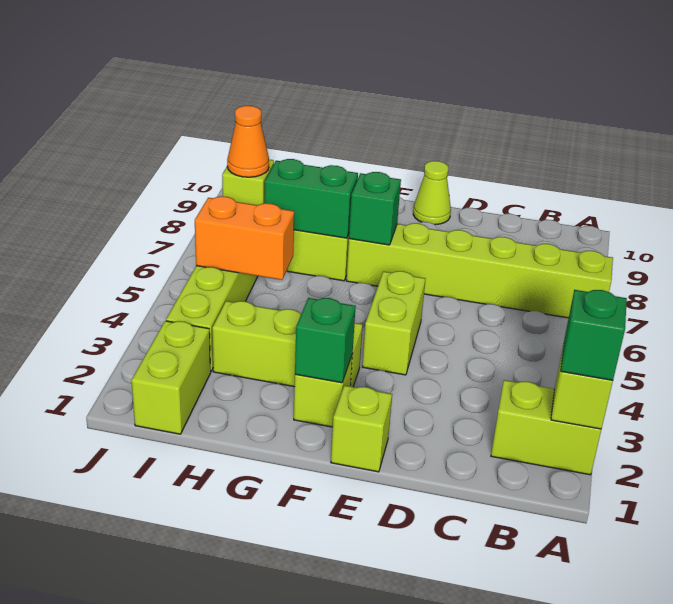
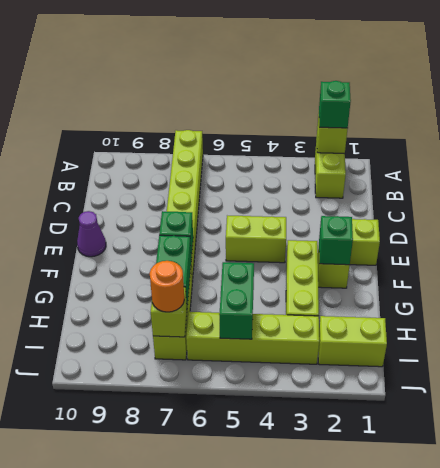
lime 1x1 cone [413,161,451,225] -> purple 1x1 cone [77,211,106,257]
orange 1x2 brick [195,196,294,280] -> green 1x2 brick [219,262,254,339]
orange 1x1 cone [227,106,269,177] -> orange 1x1 round brick [150,261,184,312]

